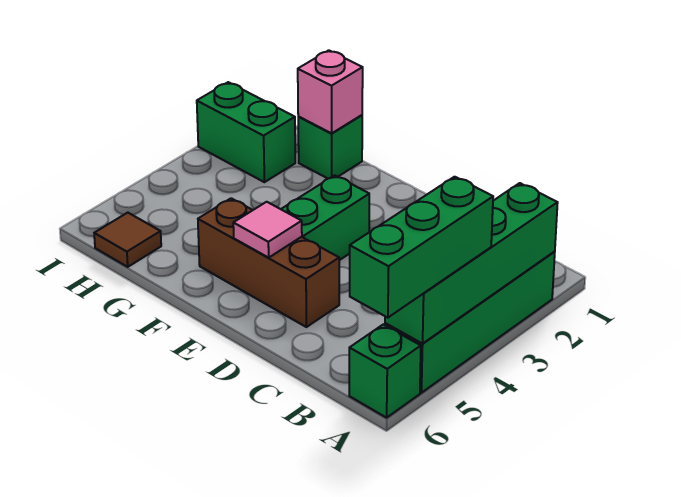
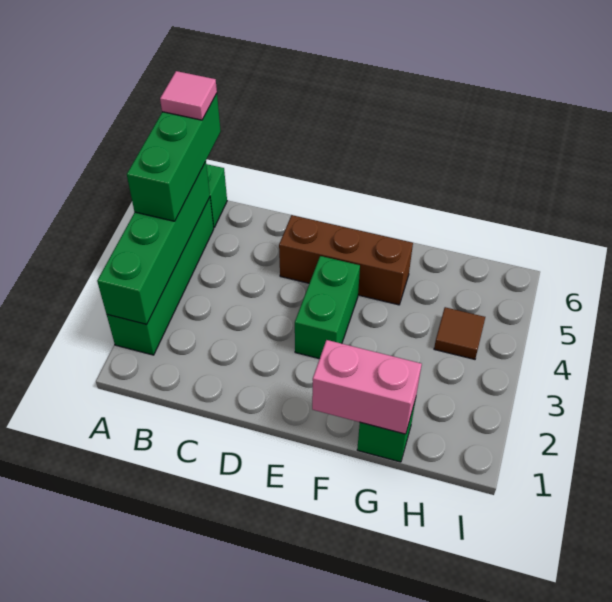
pink 1x1 tile [233,202,302,258] -> pink 1x1 tile moved to [160,71,217,120]
pink 1x1 brick [298,50,363,133] -> pink 1x2 brick [312,340,422,434]
green 1x2 brick [197,82,295,182] -> none
brown 1x1 tile [94,213,161,267] -> brown 1x1 tile moved to [434,307,485,359]

